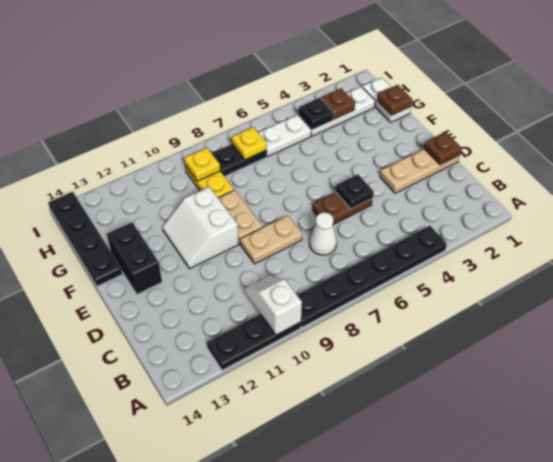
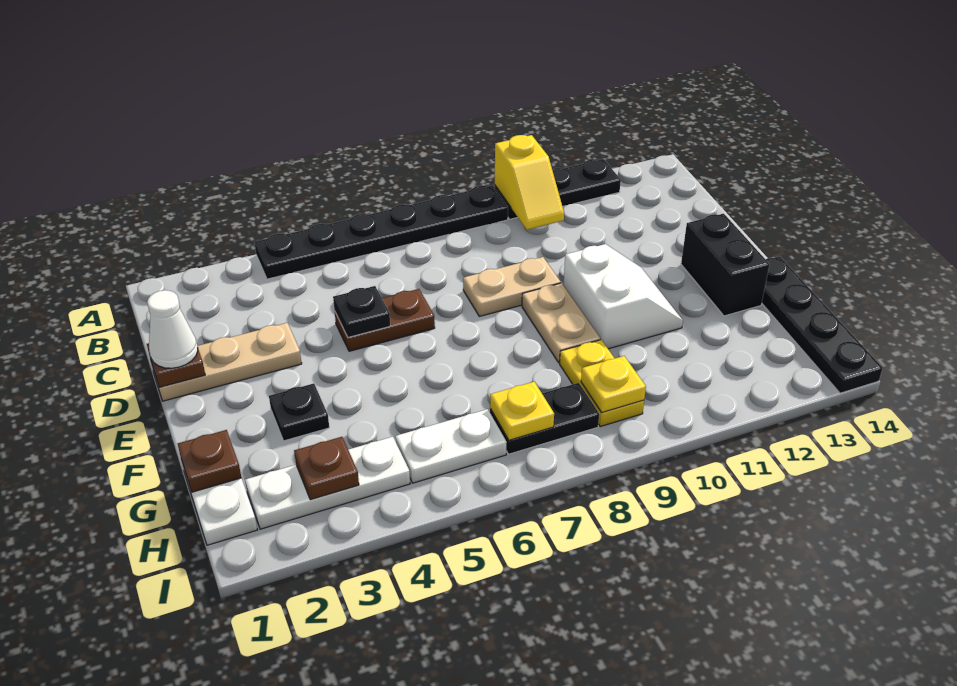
white 1x2 slope [245,276,302,335] -> yellow 1x2 slope [495,135,564,230]
white 1x1 cone [309,212,337,255] -> white 1x1 cone moved to [147,290,198,368]
black 1x1 plate [299,98,334,129] -> black 1x1 plate moved to [269,383,329,441]

